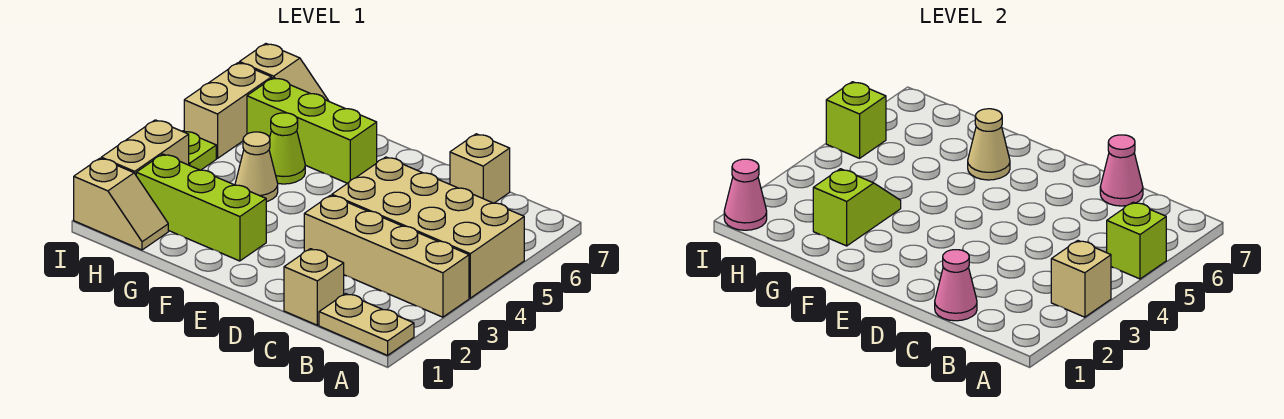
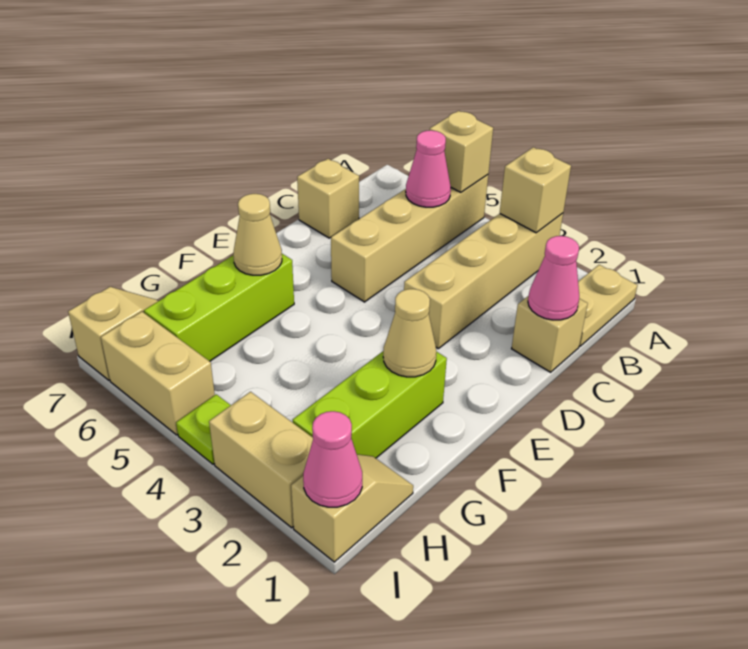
tan 2x4 brick [332,157,524,298] -> tan 1x4 brick [331,175,488,302]
lime 1x1 brick [1107,202,1166,279] -> tan 1x1 brick [430,111,493,192]
pink 1x1 cone [1100,135,1143,206] -> pink 1x1 cone moved to [406,130,451,207]
lime 1x2 slope [813,169,901,246] -> none
tan 1x1 cone [235,132,278,202] -> tan 1x1 cone moved to [383,289,436,377]
lime 1x1 cone [269,113,305,184] -> none
lime 1x1 brick [826,82,886,158] -> none

